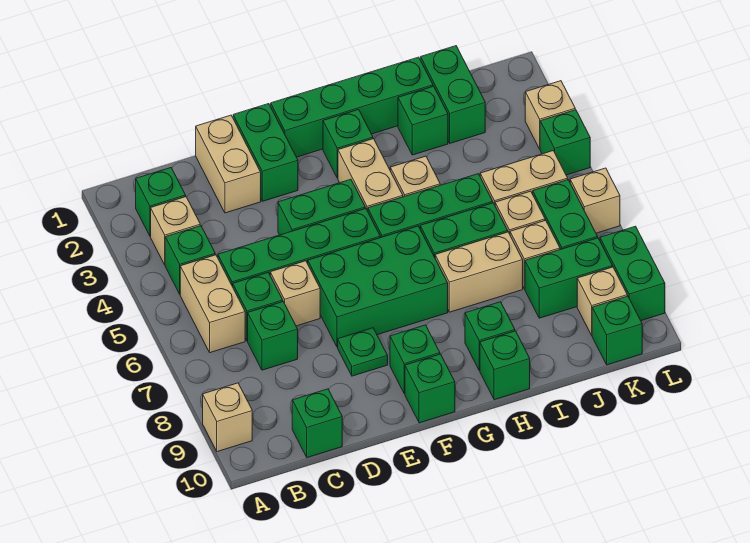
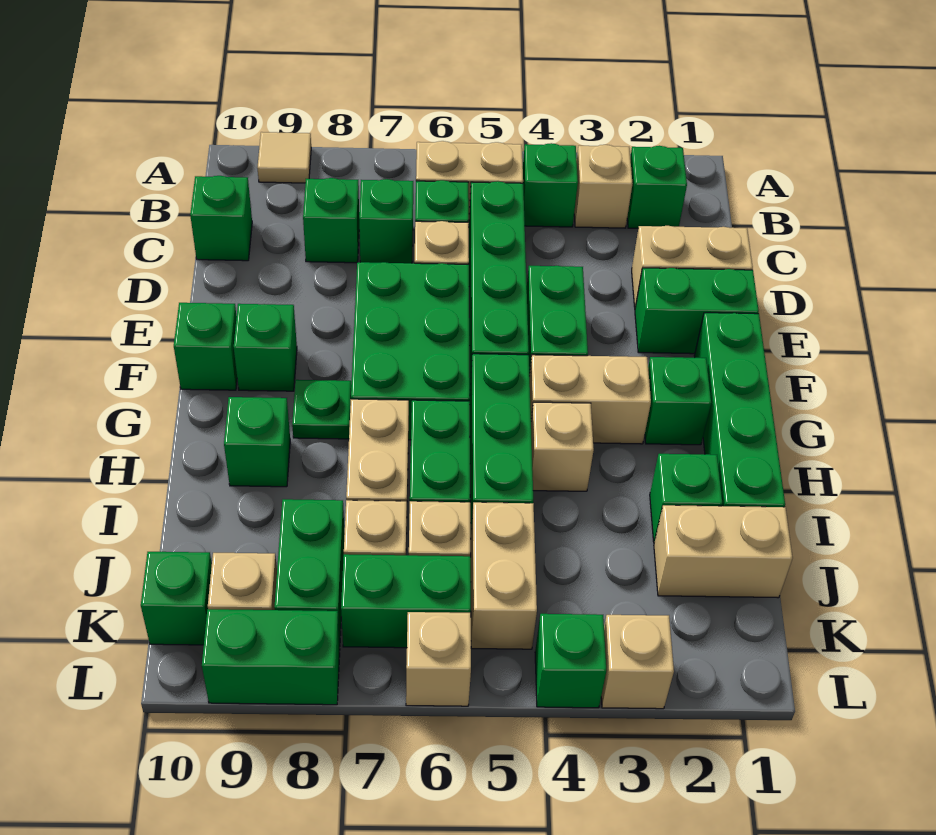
tan 1x1 brick [203,383,252,452] -> tan 1x1 tile [257,132,311,183]
green 1x1 plate [338,328,388,376] -> green 1x1 plate moved to [292,380,351,439]
green 1x1 brick [480,331,530,400] -> green 1x1 brick moved to [303,178,359,263]
green 1x2 brick [421,46,485,143] -> tan 1x2 brick [654,505,793,598]

